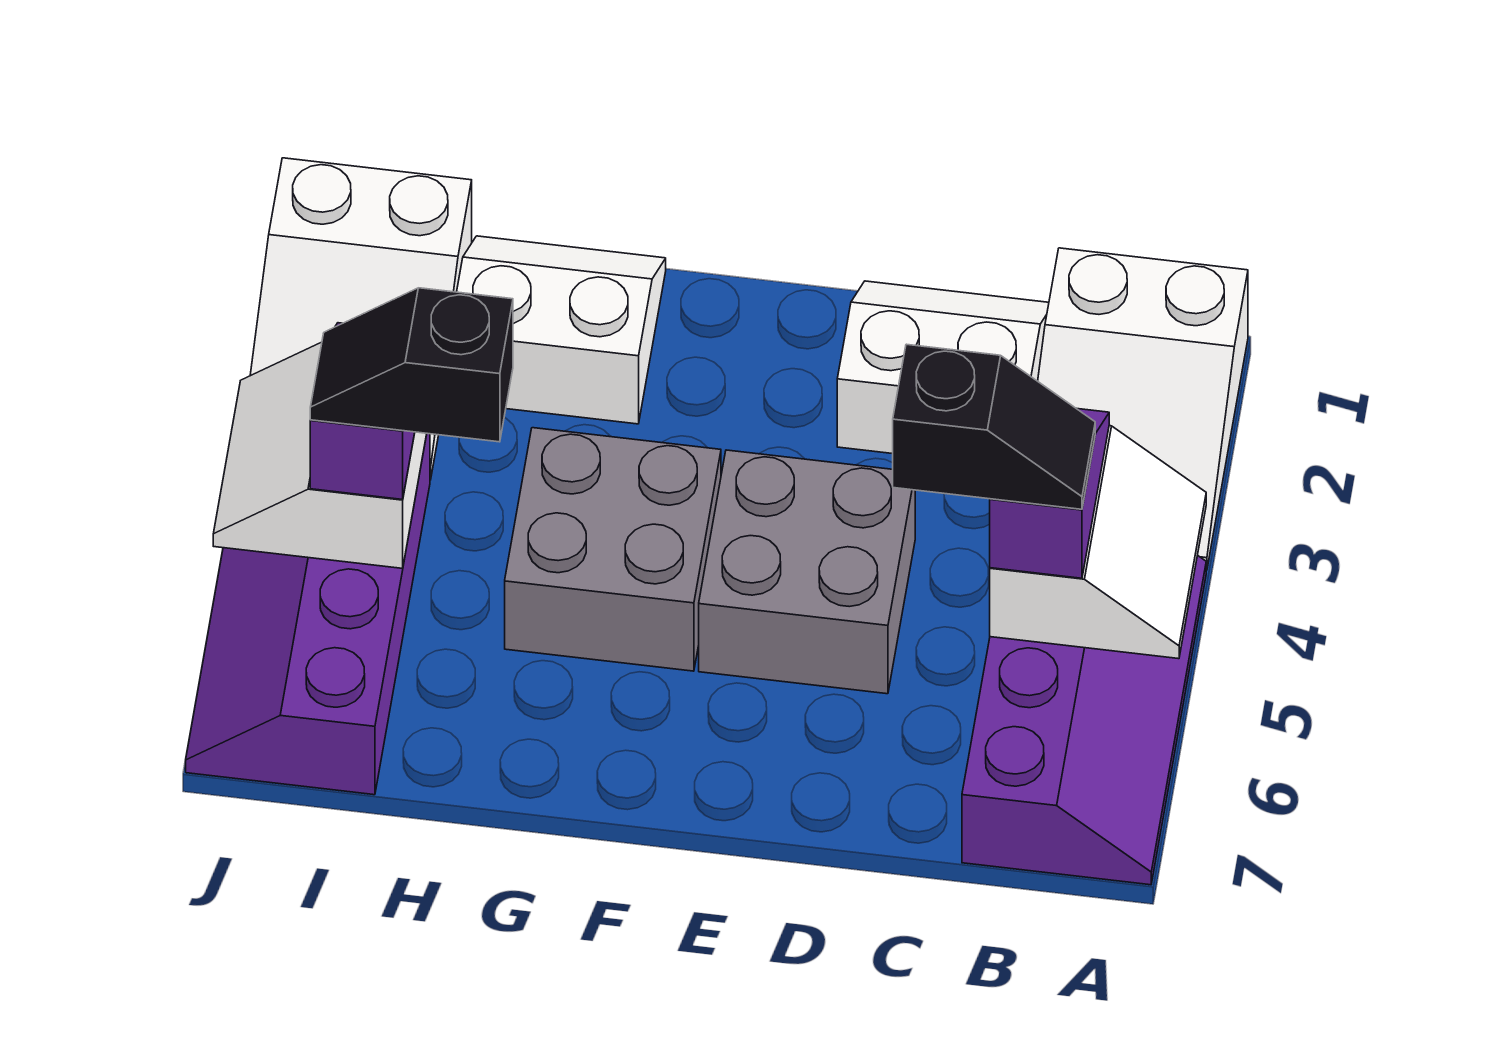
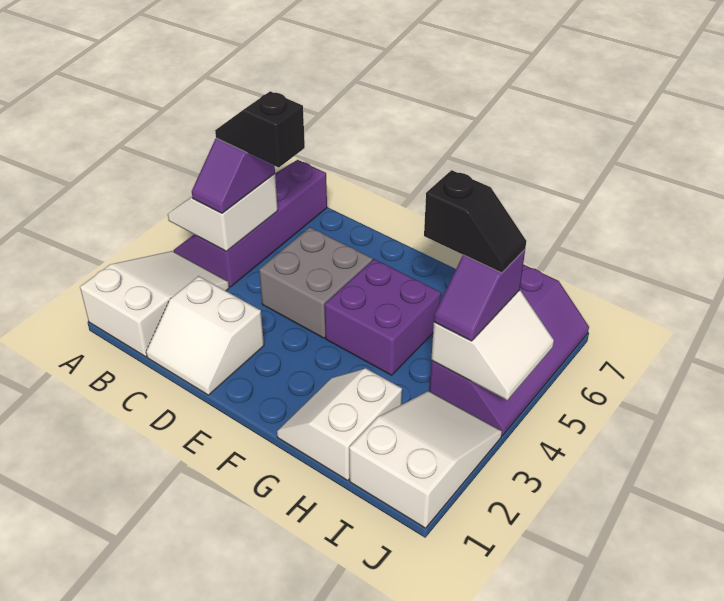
grey 2x2 brick [505,428,721,671] -> purple 2x2 brick [324,259,441,375]
white 2x2 slope [457,236,666,424] -> white 2x2 slope turned to [277,368,402,480]

